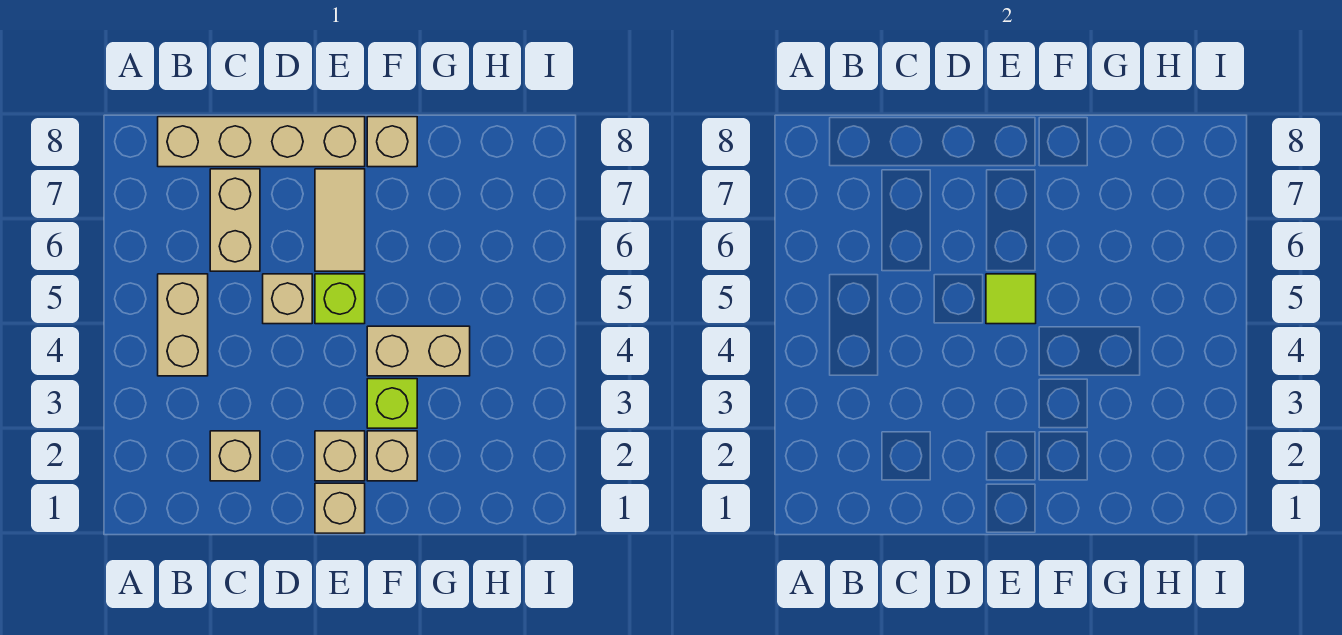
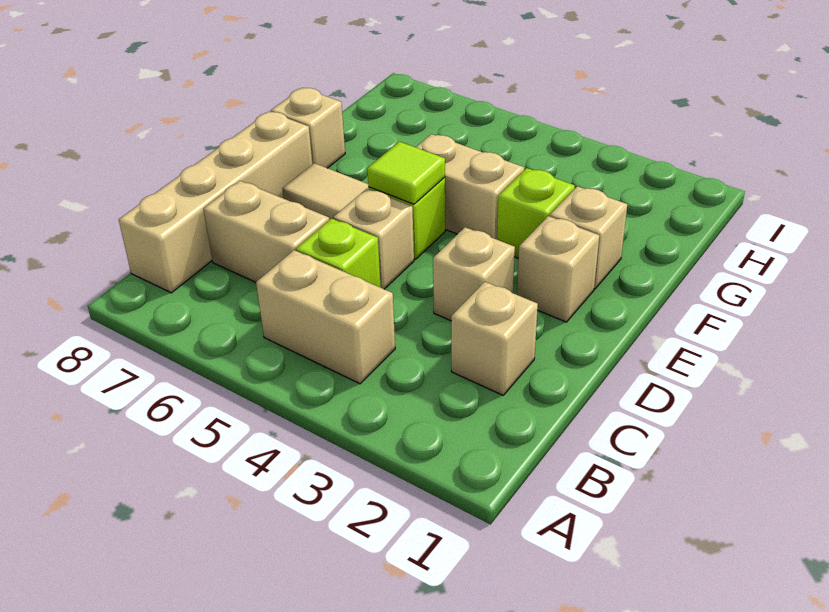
none -> lime 1x1 brick [296,219,381,288]
tan 1x1 brick [315,483,365,533] -> tan 1x1 brick moved to [433,227,515,321]
tan 1x2 brick [367,326,470,376] -> tan 1x2 brick turned to [416,134,524,239]

